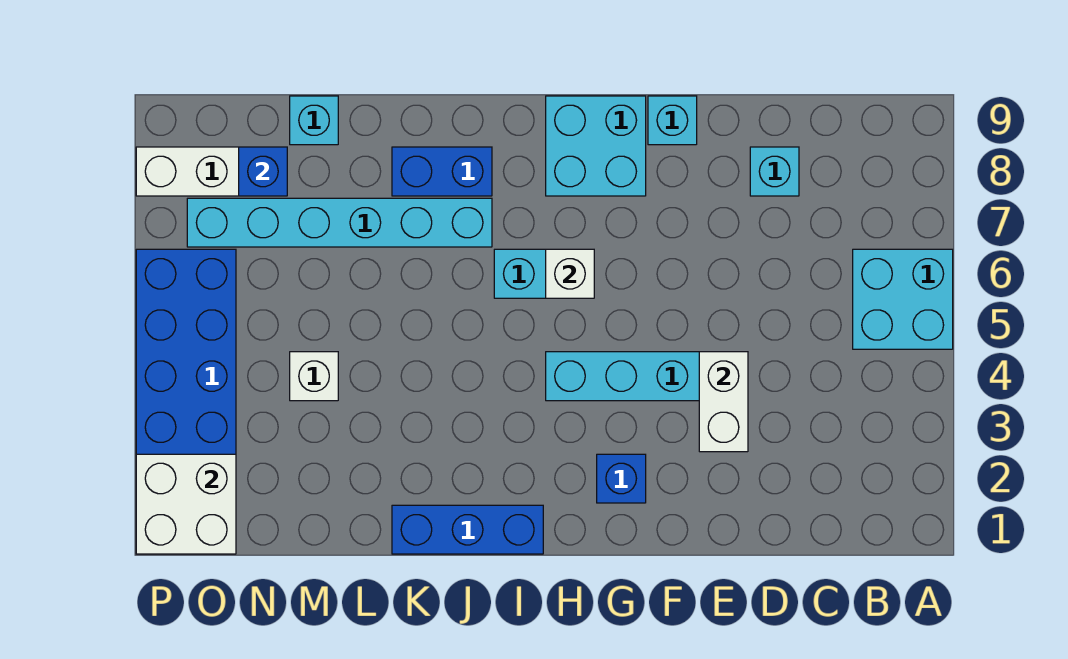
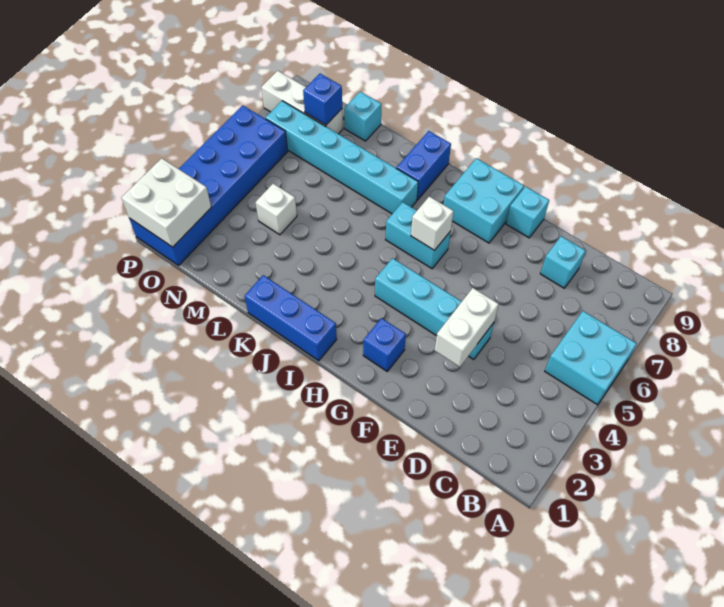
blue 1x2 brick [392,147,492,196] -> blue 1x2 brick turned to [396,131,451,200]

